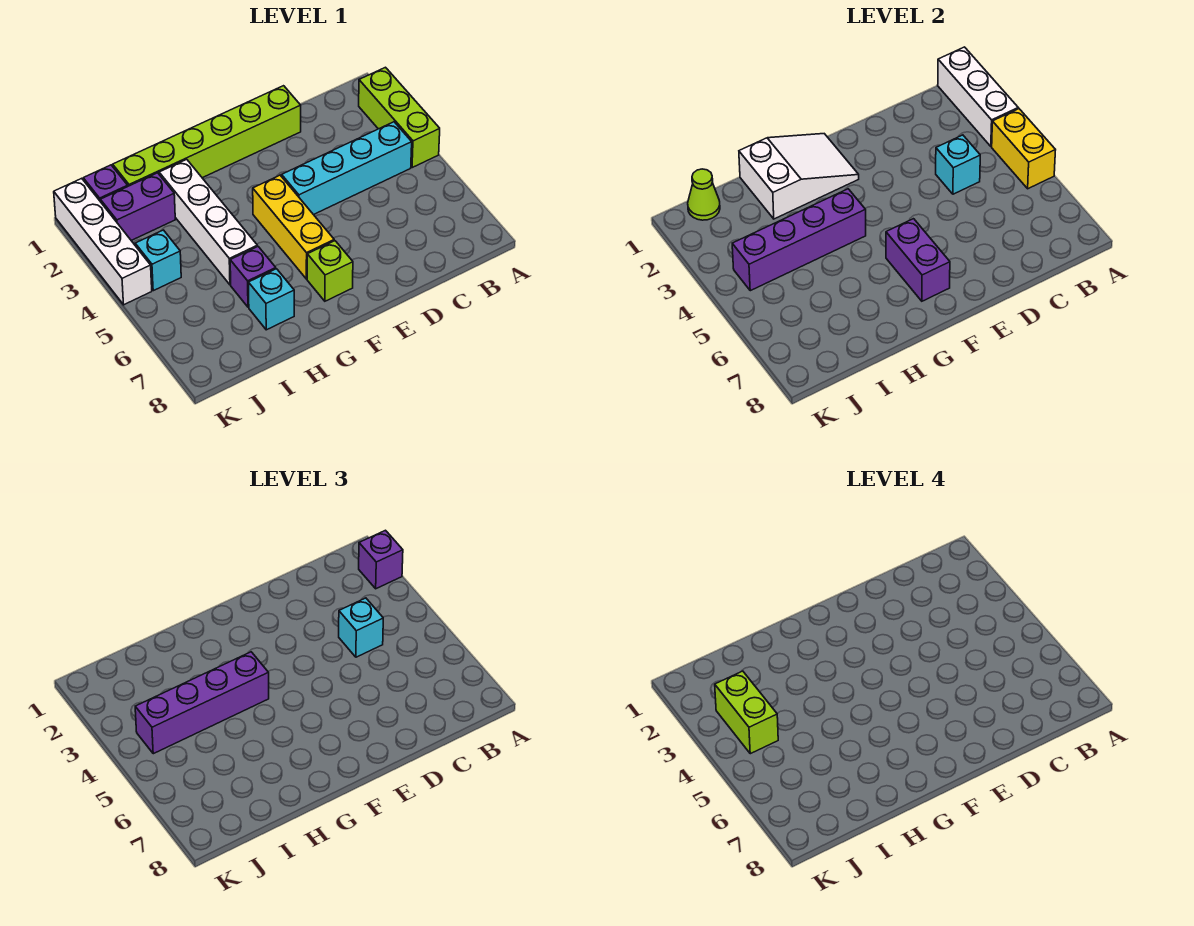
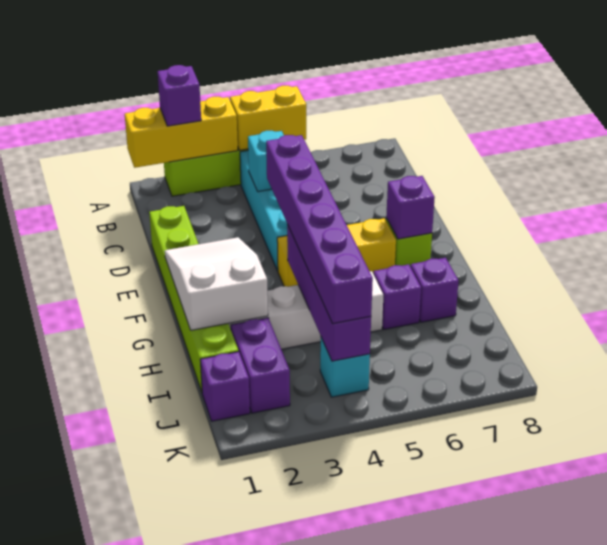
white 1x3 brick [938,47,1018,146] -> yellow 1x3 brick [125,97,238,168]
cyan 1x1 brick [339,598,383,657] -> none
purple 1x2 brick [886,219,950,301] -> purple 1x1 brick [386,176,435,239]
purple 1x4 brick [135,652,269,754] -> purple 1x6 brick [266,135,373,324]
cyan 1x1 brick [248,269,294,330] -> purple 1x1 brick [411,258,459,322]
lime 1x1 cone [688,169,720,220] -> none
lime 1x2 brick [715,671,778,754] -> none
white 1x4 brick [54,178,152,305] -> none

